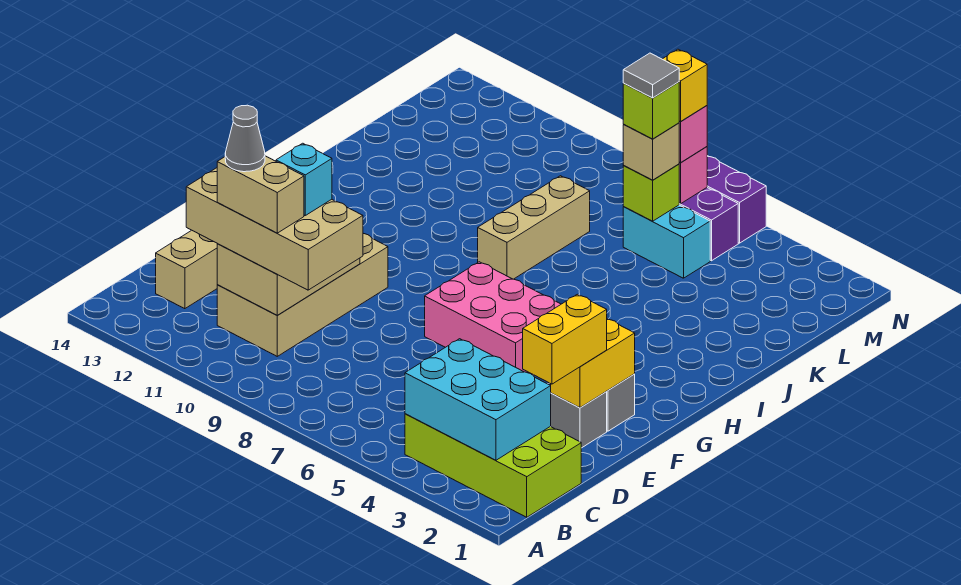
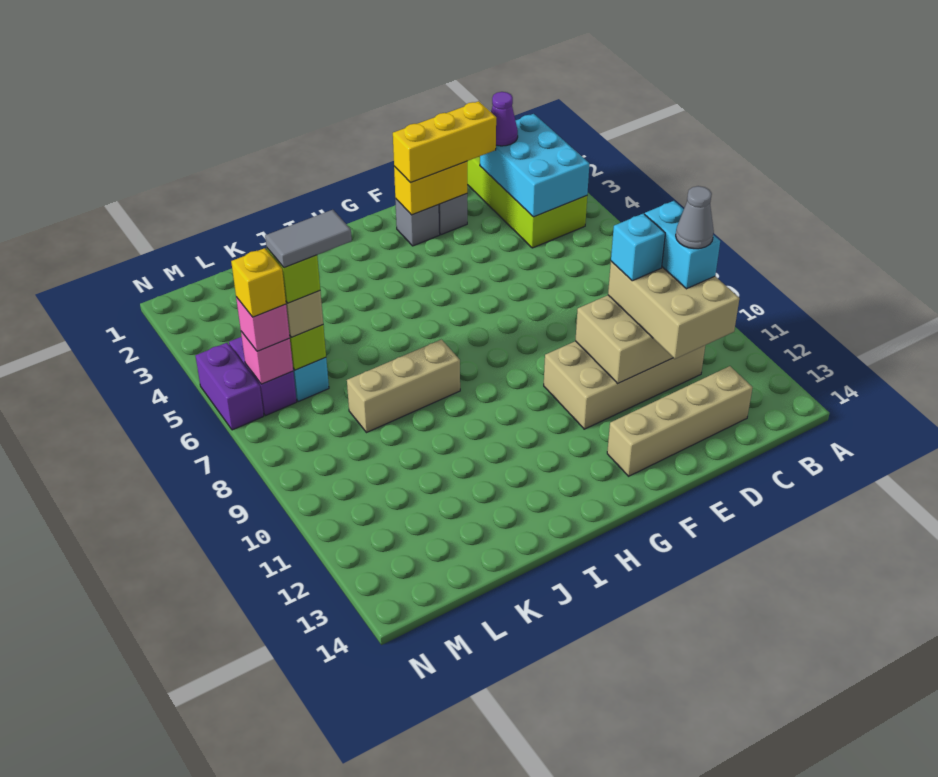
none -> purple 1x1 cone [491,92,518,146]
tan 2x4 brick [186,168,363,290] -> tan 2x3 brick [608,261,739,359]
tan 1x2 brick [217,156,304,233] -> cyan 1x2 brick [645,201,720,289]
yellow 1x2 brick [523,294,607,384] -> yellow 1x3 brick [393,101,496,183]
pink 2x3 brick [425,262,561,374] -> none
grey 1x1 tile [623,53,679,98] -> grey 1x2 tile [265,210,352,267]

